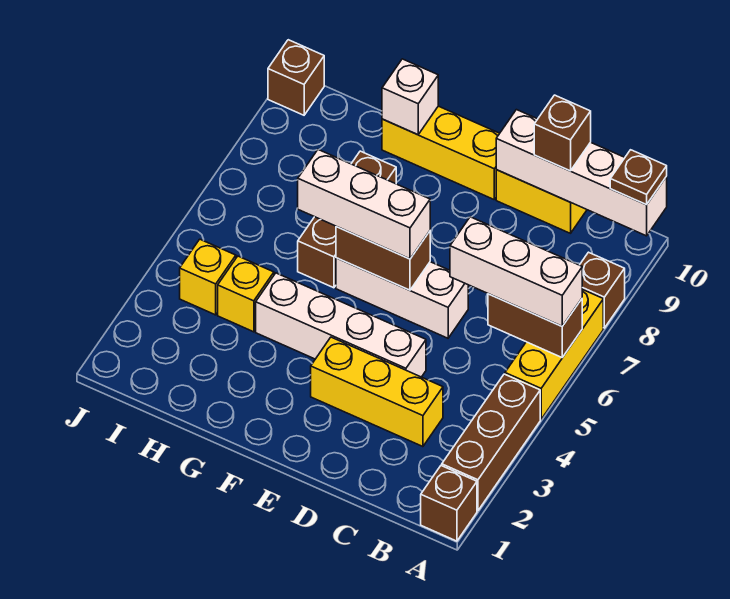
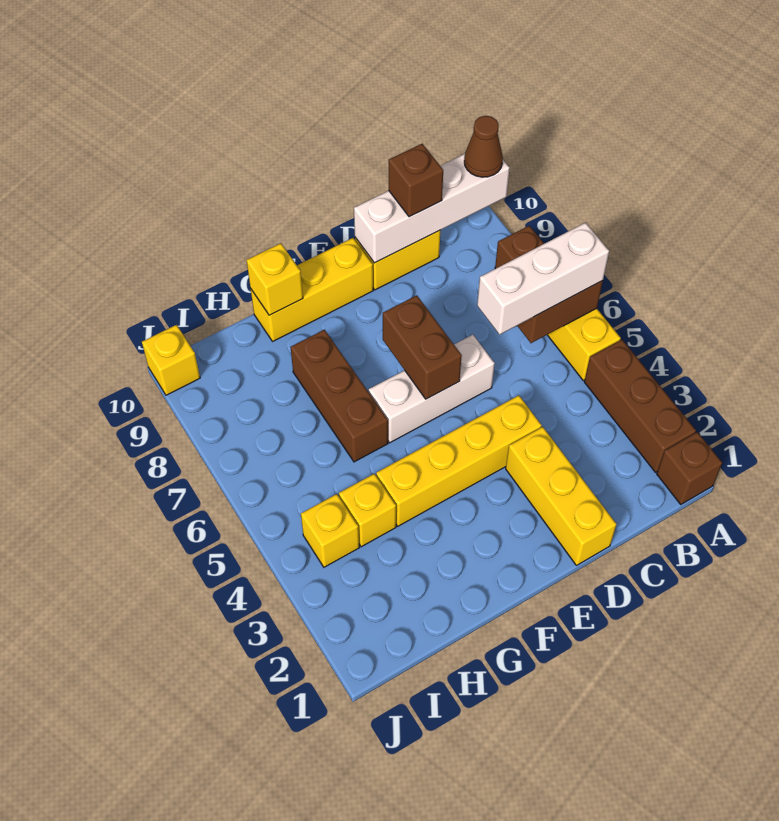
brown 1x1 plate [610,150,667,205] -> brown 1x1 cone [464,116,503,177]
yellow 1x3 brick [311,337,443,447] -> yellow 1x3 brick turned to [506,427,616,565]
white 1x4 brick [256,273,426,377] -> yellow 1x4 brick [376,395,542,526]
brown 1x2 brick [336,227,430,290] -> brown 1x2 brick turned to [383,295,462,399]
white 1x3 brick [298,150,430,259] -> none
white 1x1 brick [382,59,438,135] -> yellow 1x1 brick [247,243,303,315]
brown 1x1 brick [268,40,324,115] -> yellow 1x1 brick [142,325,200,395]

